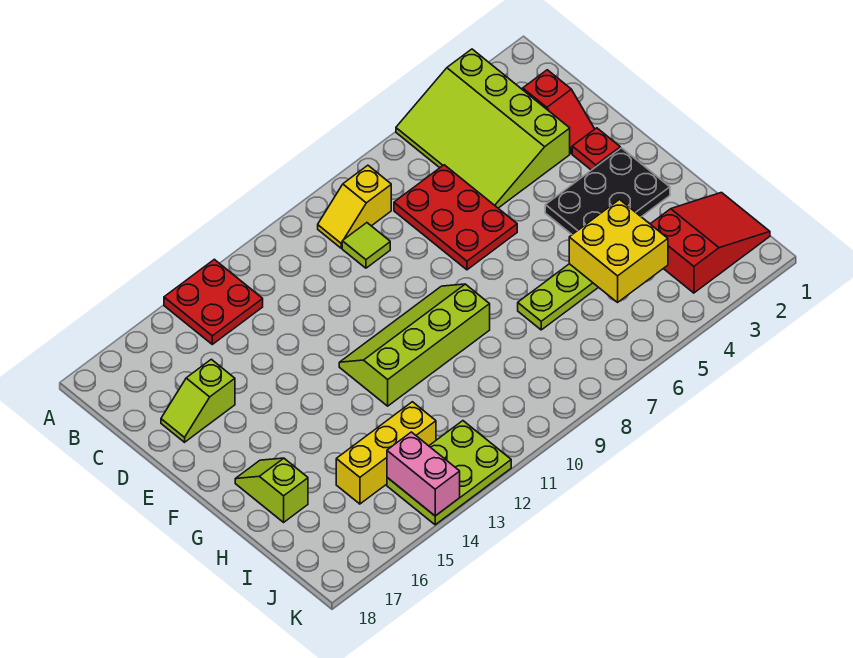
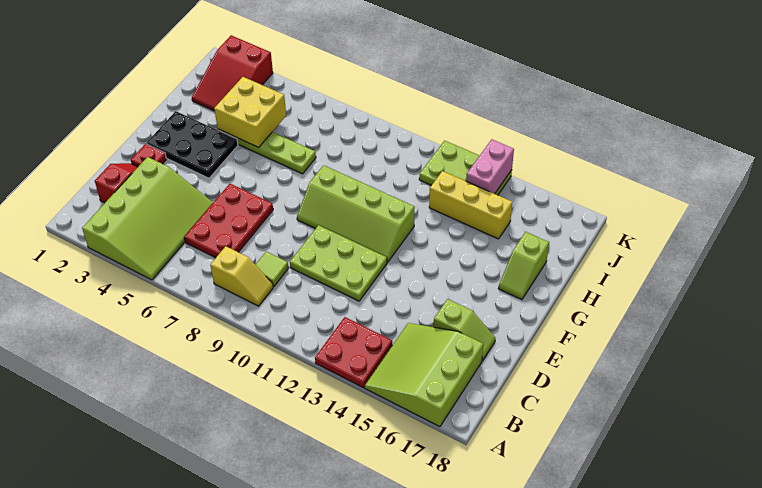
none -> lime 3x3 slope [365,323,483,427]
none -> lime 2x3 plate [290,225,387,301]
red 2x3 slope [651,193,770,293] -> red 2x3 slope turned to [192,35,273,111]

